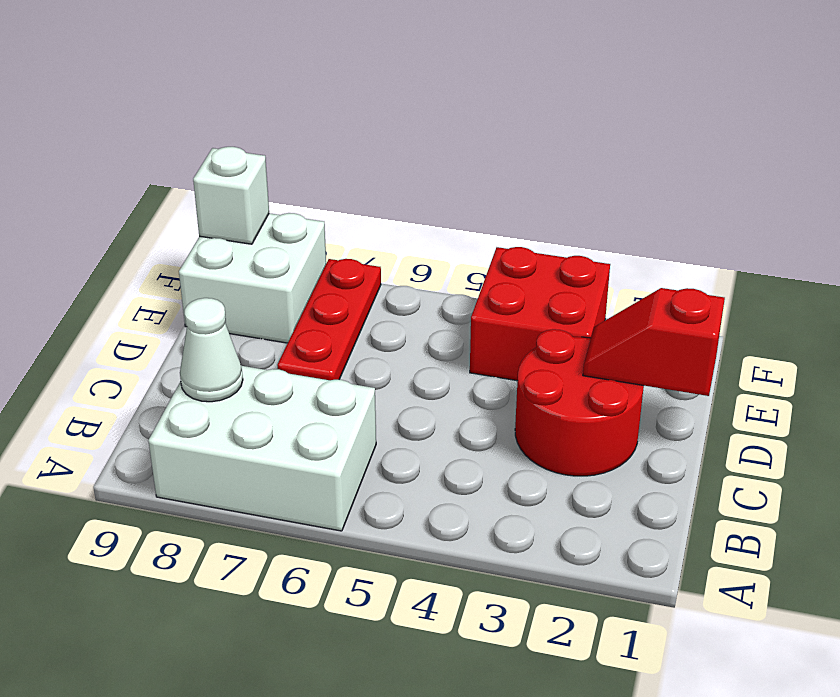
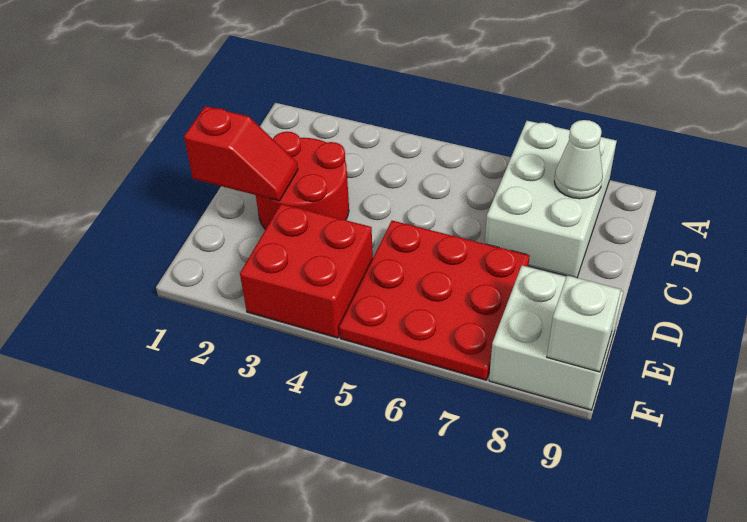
white 2x3 brick [148,366,376,531] -> white 2x3 brick turned to [485,121,617,278]
red 1x3 plate [277,259,381,380] -> red 3x3 plate [339,221,530,380]

